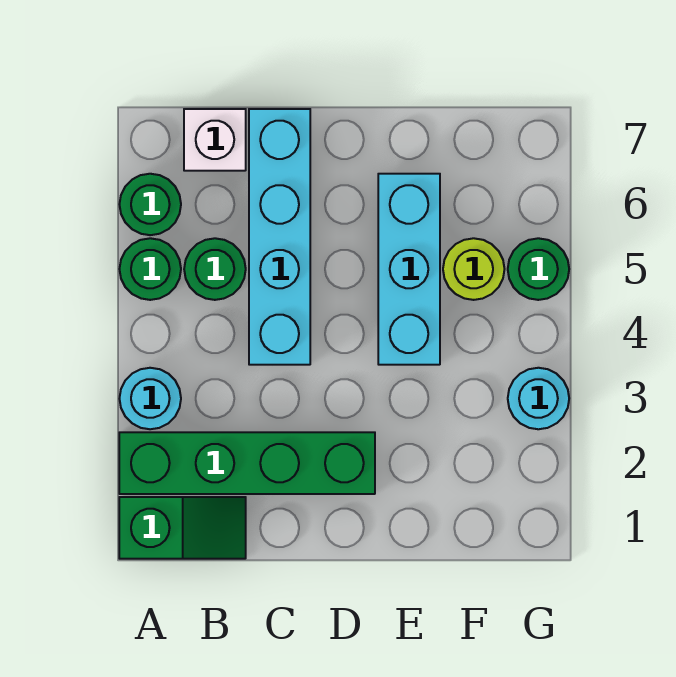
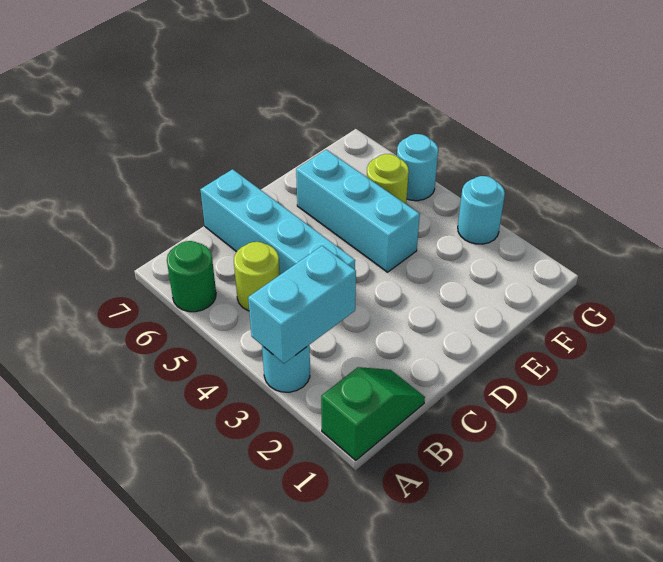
green 1x4 brick [119,432,375,494] -> none
none -> cyan 1x2 brick [248,246,356,363]
green 1x1 round brick [120,238,181,300] -> none
green 1x1 round brick [184,238,246,300] -> lime 1x1 round brick [234,242,280,311]
white 1x1 brick [184,109,246,171] -> none
green 1x1 round brick [508,238,569,300] -> cyan 1x1 round brick [397,134,438,201]

